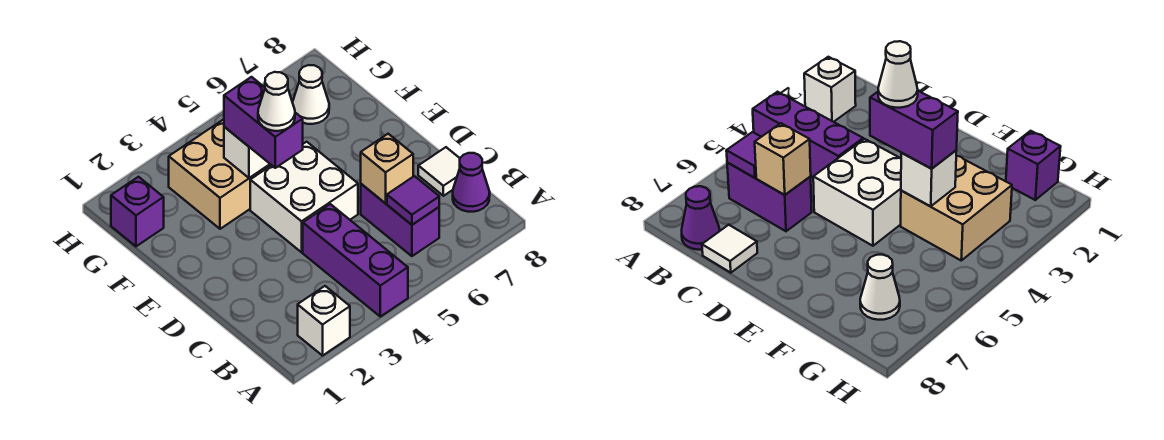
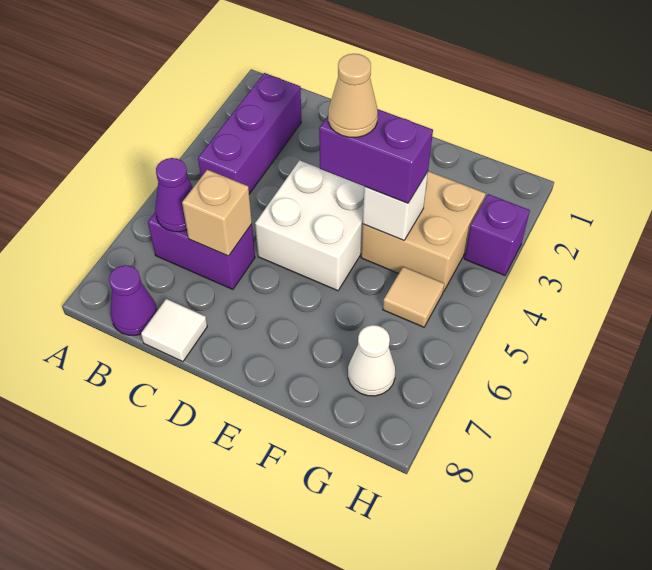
white 1x1 brick [298,286,350,356] -> none
purple 1x3 brick [303,204,408,317] -> purple 1x3 brick turned to [198,73,301,194]
purple 1x1 tile [387,176,439,225] -> purple 1x1 cone [155,158,193,232]
white 1x1 cone [258,72,295,131] -> tan 1x1 cone [328,54,378,137]
purple 1x1 brick [111,177,164,246] -> purple 1x1 brick moved to [464,194,530,275]
none -> tan 1x1 tile [383,267,444,327]

